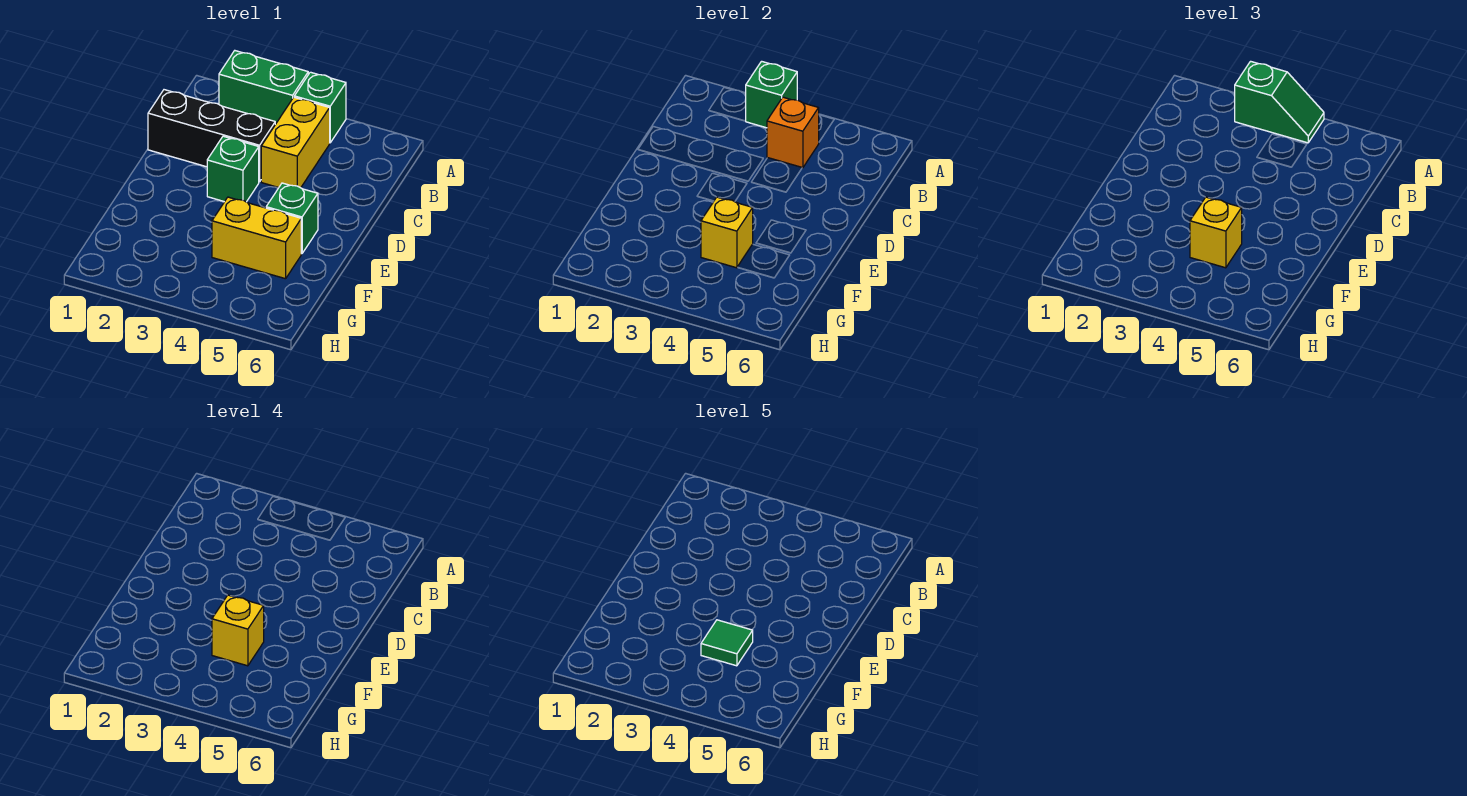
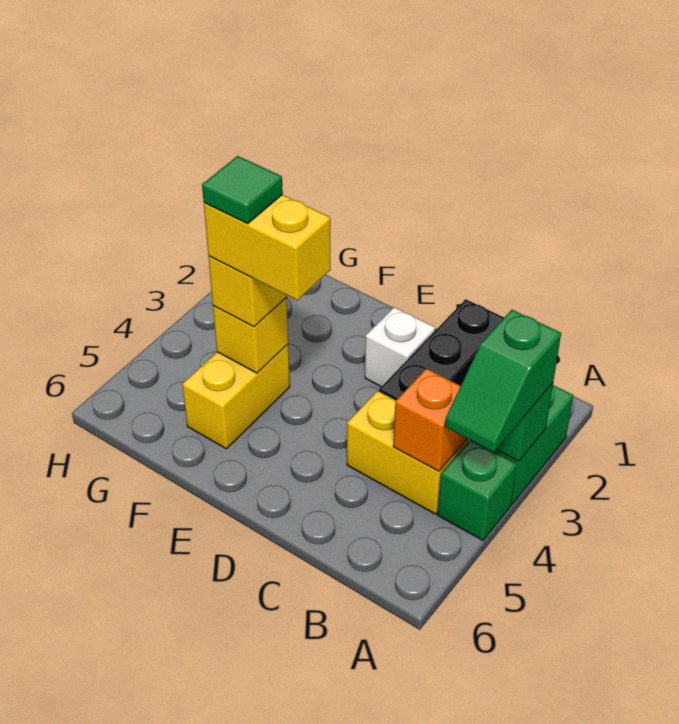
none -> white 1x1 brick [365,307,435,387]
green 1x1 brick [207,136,259,202] -> none
green 1x1 brick [266,183,318,254] -> none
yellow 1x1 brick [212,595,264,666] -> yellow 1x2 brick [204,195,331,300]

